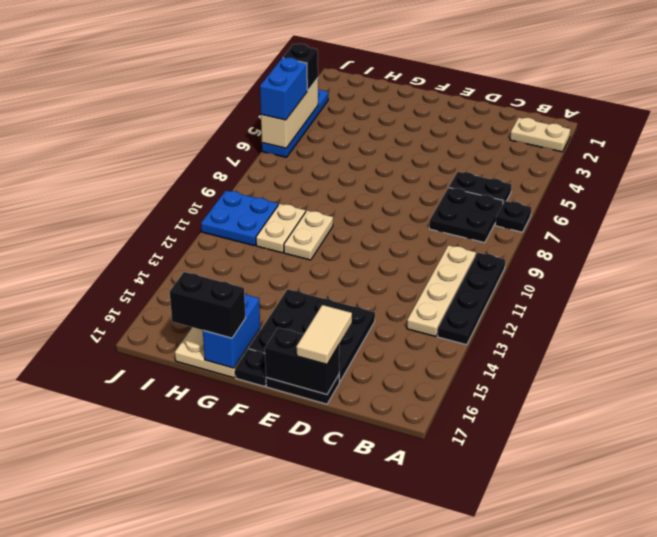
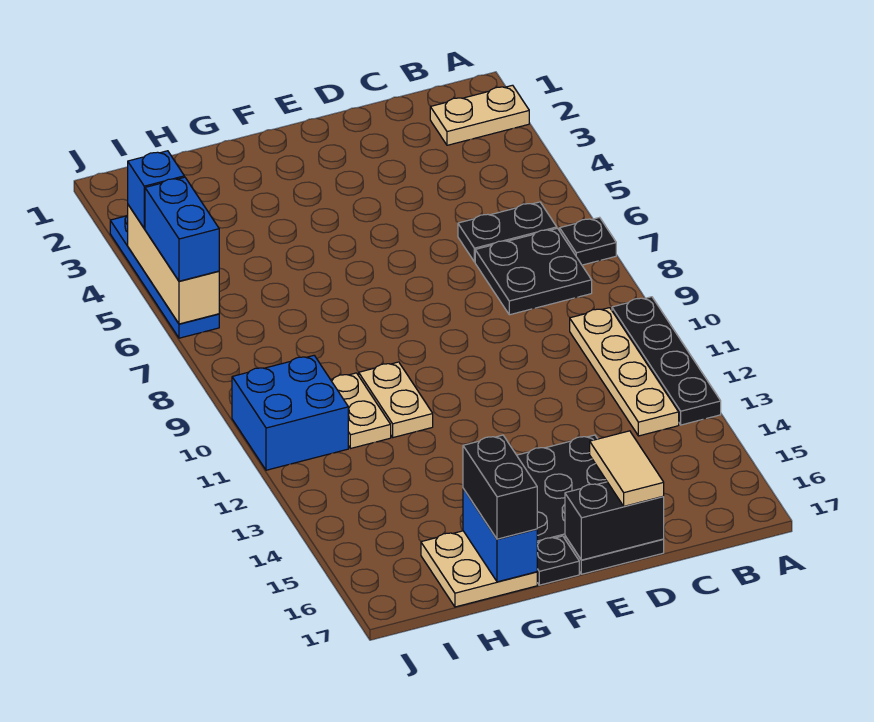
black 1x2 brick [170,272,245,338] -> black 1x2 brick turned to [463,435,537,539]
blue 2x2 plate [201,191,278,246] -> blue 2x2 brick [232,356,348,470]
black 1x1 brick [283,44,318,90] -> blue 1x1 brick [128,151,184,228]

